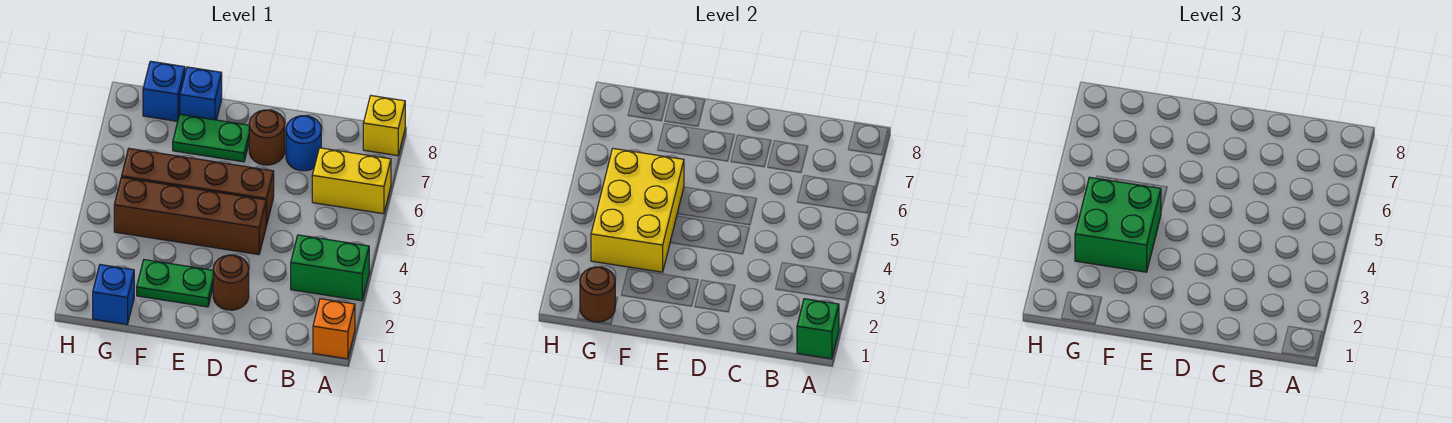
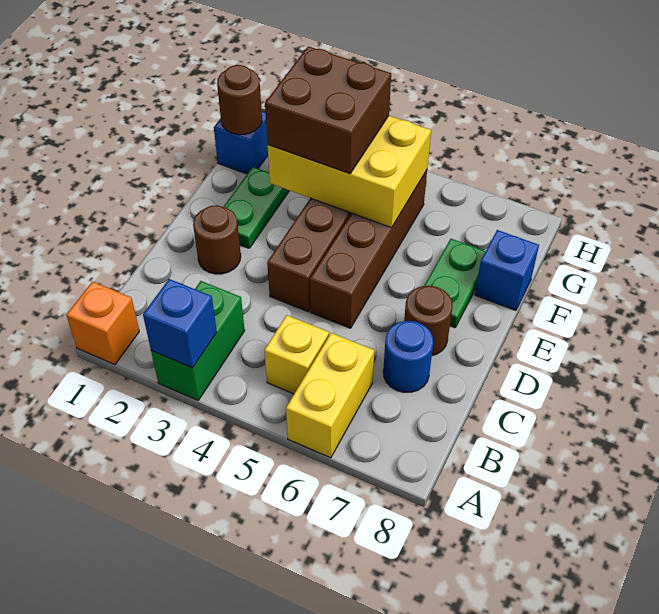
green 1x1 brick [797,299,839,359] -> none
yellow 1x1 brick [363,96,405,156] -> yellow 1x1 brick moved to [264,315,329,394]
green 2x2 brick [1075,177,1161,272] -> brown 2x2 brick [265,46,391,174]
blue 1x1 brick [143,61,185,121] -> blue 1x1 brick moved to [143,279,217,368]

